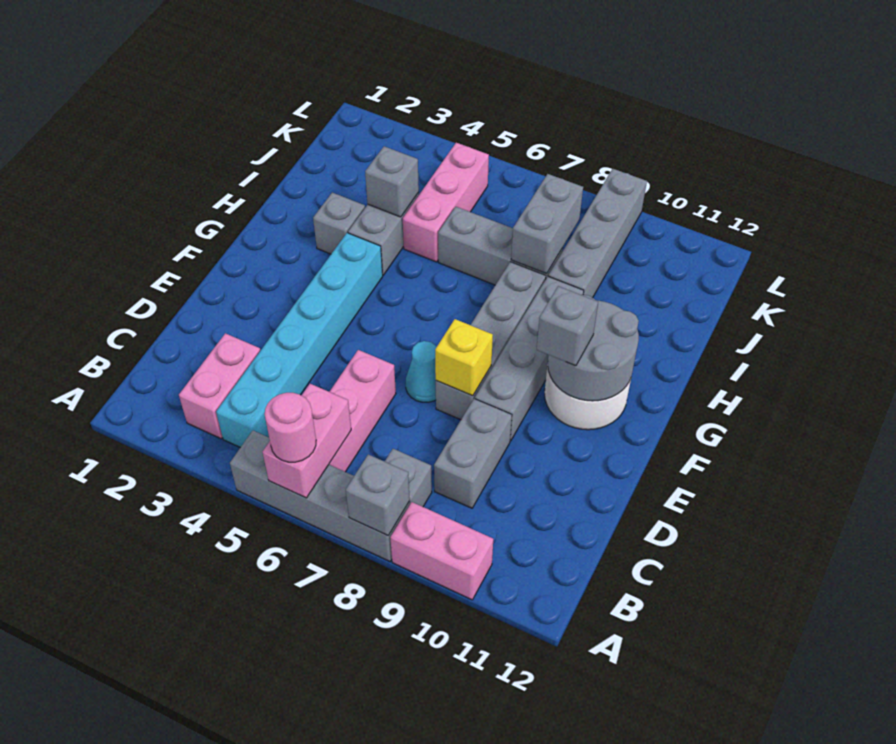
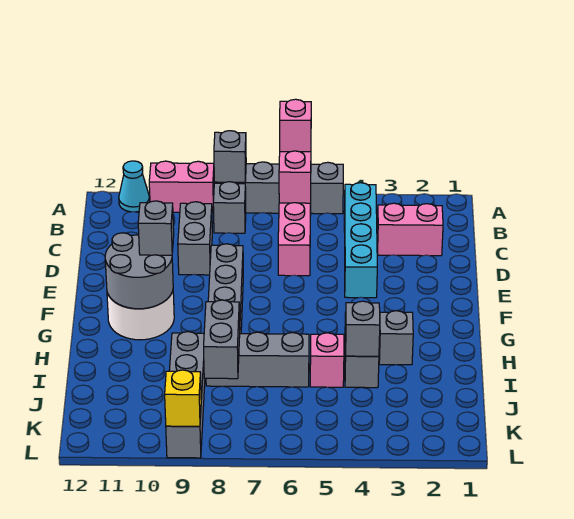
pink 1x1 round brick [265,393,316,462] -> pink 1x1 brick [280,99,311,152]
pink 1x2 brick [179,333,260,439] -> pink 1x2 brick turned to [377,203,443,256]
cyan 1x6 brick [216,233,383,447] -> cyan 1x4 brick [344,183,377,298]
cyan 1x1 cone [406,341,436,402] -> cyan 1x1 cone moved to [119,161,150,212]
yellow 1x1 brick [435,319,493,396] -> yellow 1x1 brick moved to [165,370,201,426]
grey 1x4 brick [475,276,584,441] -> none
pink 1x3 brick [403,143,489,262] -> pink 1x1 brick [310,333,344,387]

